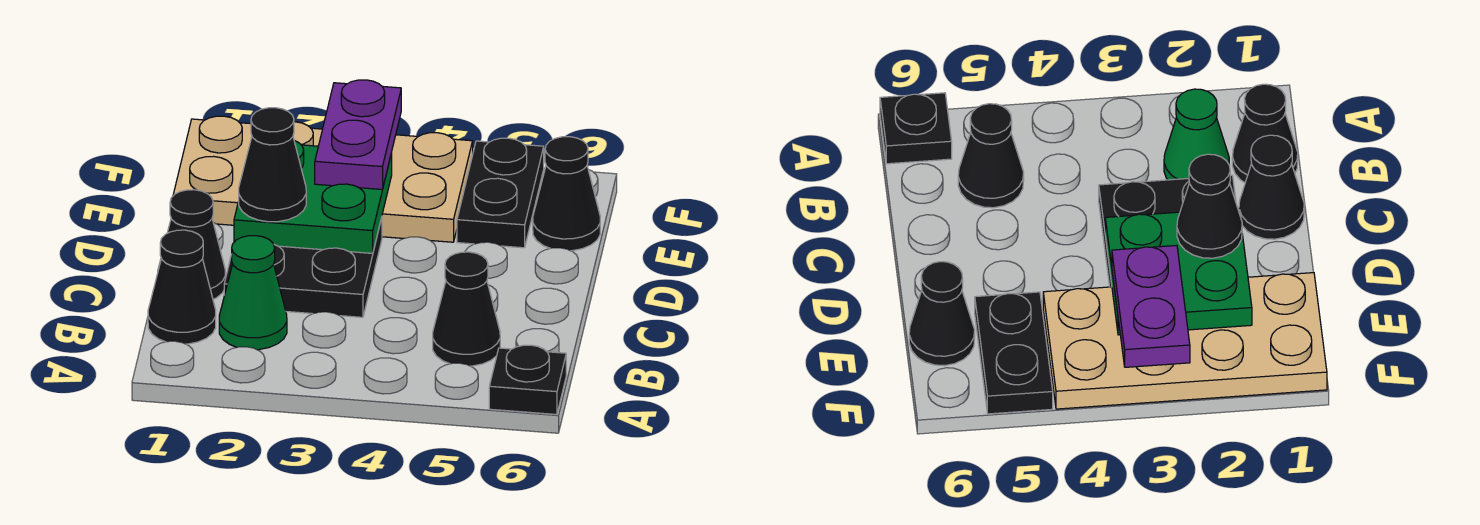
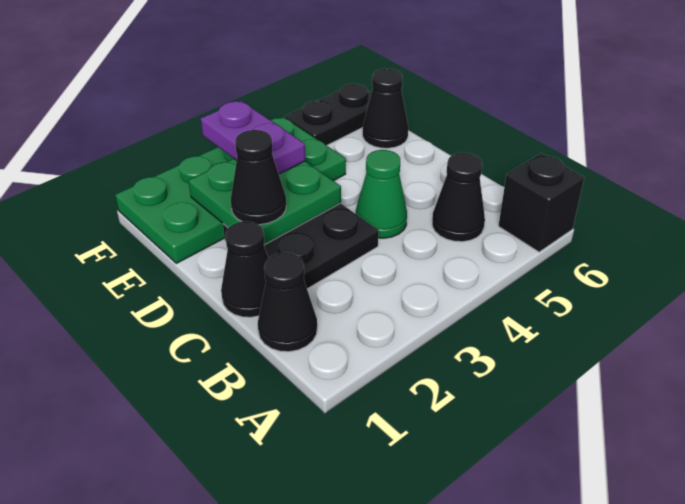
black 1x1 plate [489,345,566,415] -> black 1x1 brick [499,153,584,252]
green 1x1 cone [219,236,287,350] -> green 1x1 cone moved to [356,150,407,238]
tan 2x4 plate [173,116,473,242] -> green 2x4 plate [115,117,346,263]
black 1x2 plate [457,138,544,248] -> black 1x2 plate turned to [285,84,371,146]

